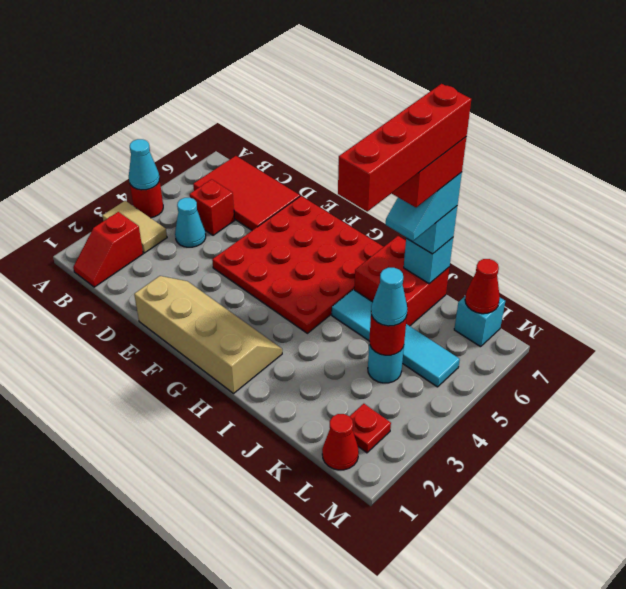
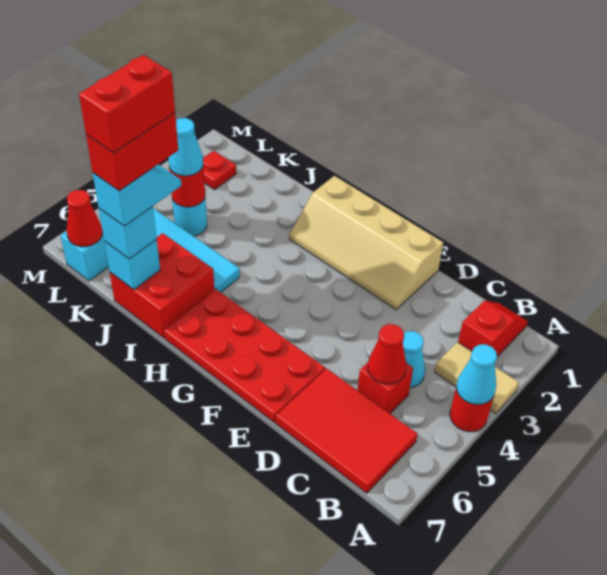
red 4x4 plate [212,196,383,333] -> red 2x4 plate [164,289,325,422]
red 1x4 brick [338,84,471,211] -> red 1x2 brick [79,55,175,153]
red 1x1 cone [322,414,359,470] -> red 1x1 cone moved to [368,324,407,384]

